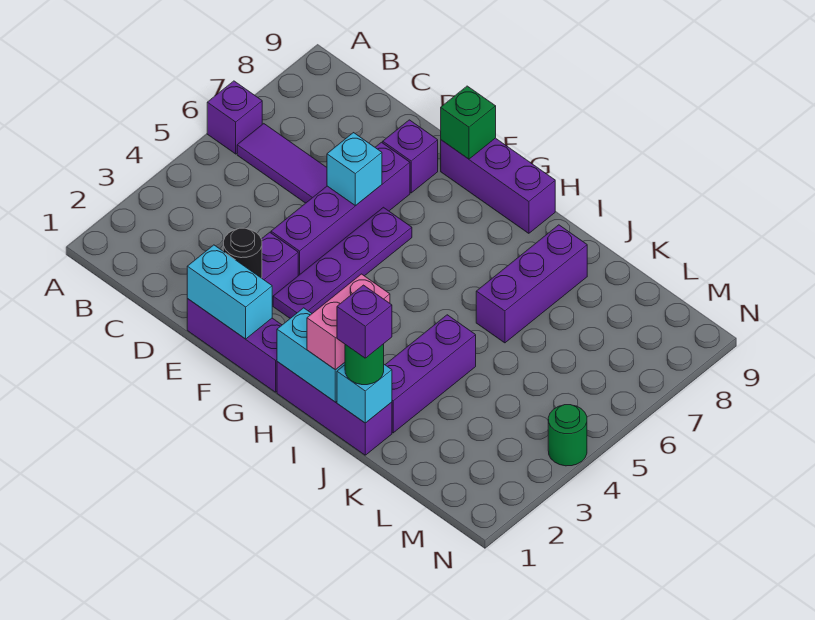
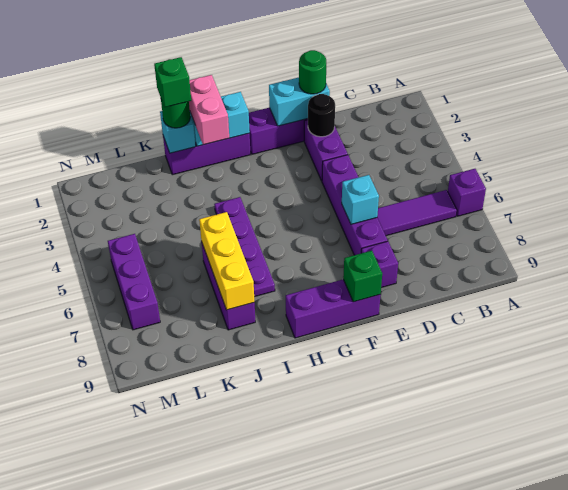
purple 1x4 plate [273,207,412,318] -> purple 1x4 plate moved to [214,197,275,297]
purple 1x1 brick [337,285,392,358] -> green 1x1 brick [154,57,191,107]
purple 1x3 brick [385,315,476,433] -> purple 1x3 brick moved to [108,234,160,330]
none -> yellow 1x3 brick [199,212,254,310]
green 1x1 round brick [548,405,587,466] -> green 1x1 round brick moved to [299,50,326,94]

